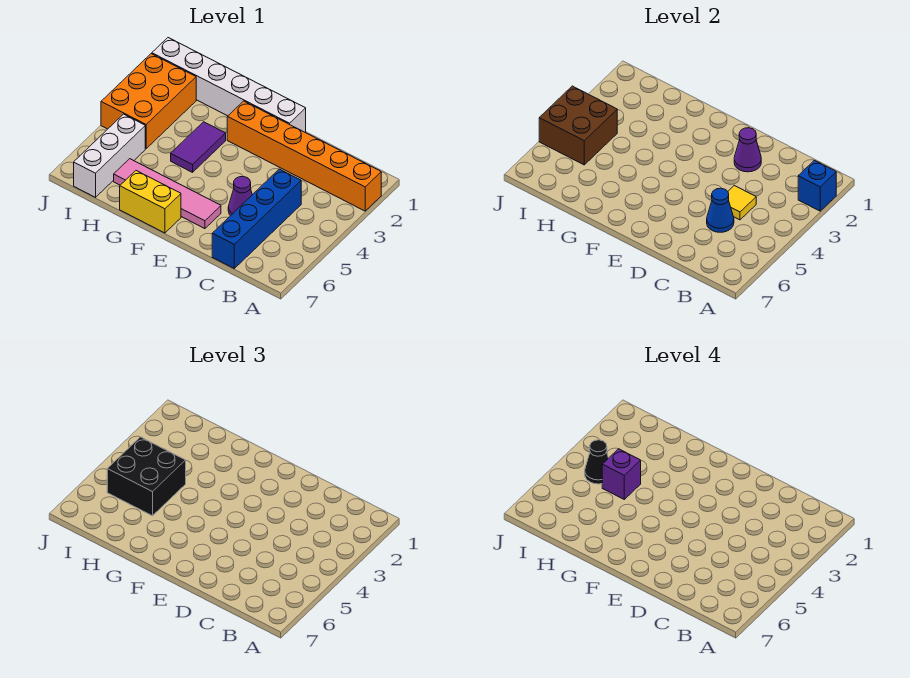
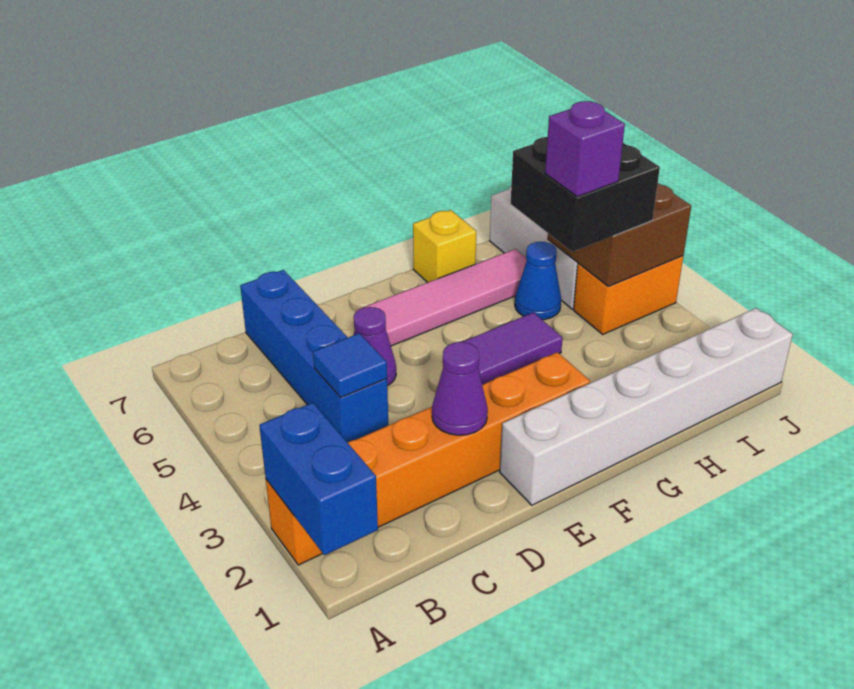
blue 1x1 brick [798,160,836,211] -> blue 1x2 brick [259,403,378,555]
yellow 1x1 tile [728,186,756,220] -> blue 1x1 tile [313,333,387,398]
blue 1x1 cone [707,188,734,232] -> blue 1x1 cone moved to [515,242,561,320]
yellow 1x2 brick [120,171,181,233] -> yellow 1x1 brick [413,210,476,283]
purple 1x2 tile [171,122,226,172] -> purple 1x2 tile turned to [463,313,563,385]
orange 2x3 brick [101,54,196,148] -> orange 1x2 brick [573,256,683,334]
black 1x1 cone [585,440,608,484] -> none

